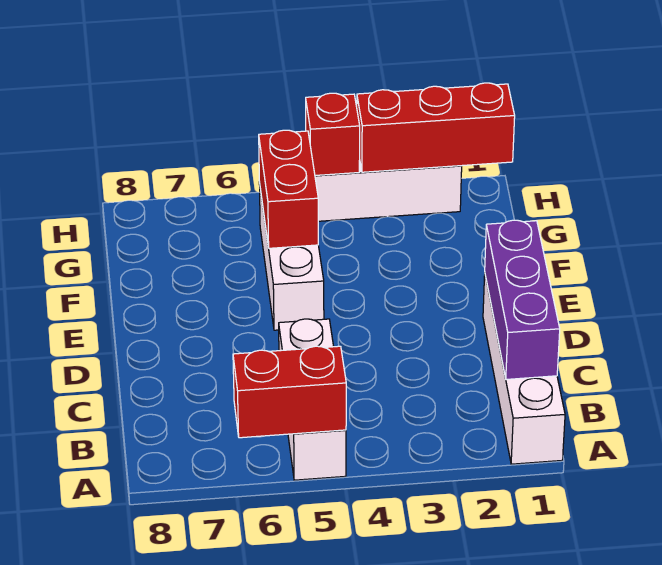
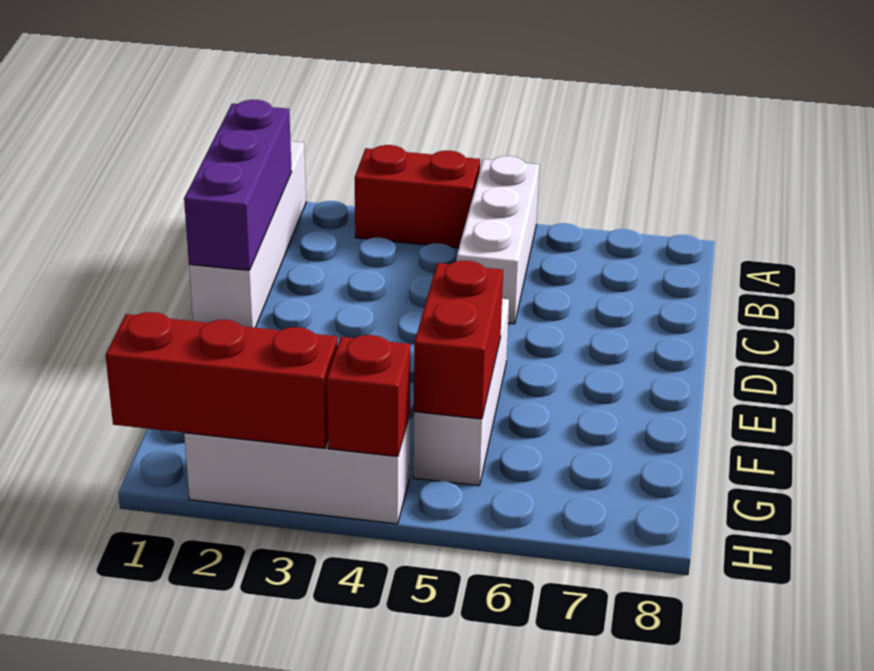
red 1x2 brick [233,346,346,438] -> red 1x2 brick moved to [355,145,480,248]

